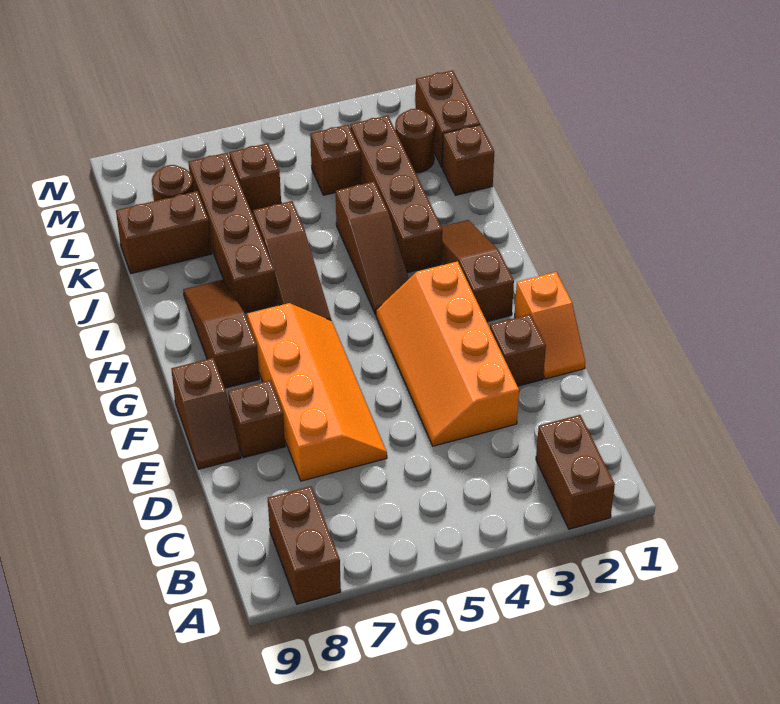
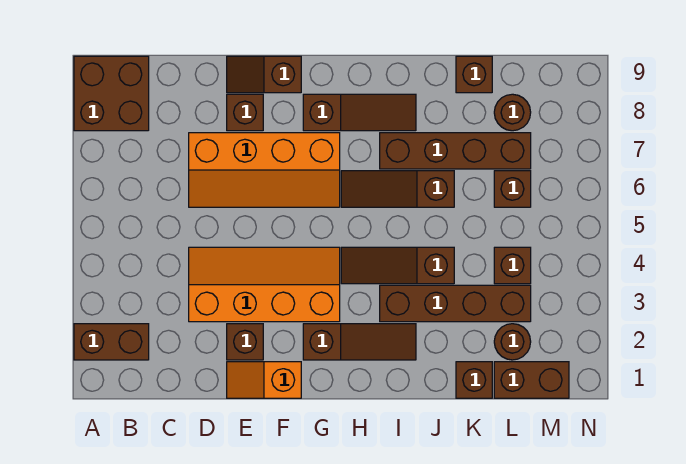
brown 1x2 brick [268,486,341,604] -> brown 2x2 brick [74,56,149,131]
brown 1x2 brick [116,191,212,274] -> brown 1x1 brick [456,56,492,93]

